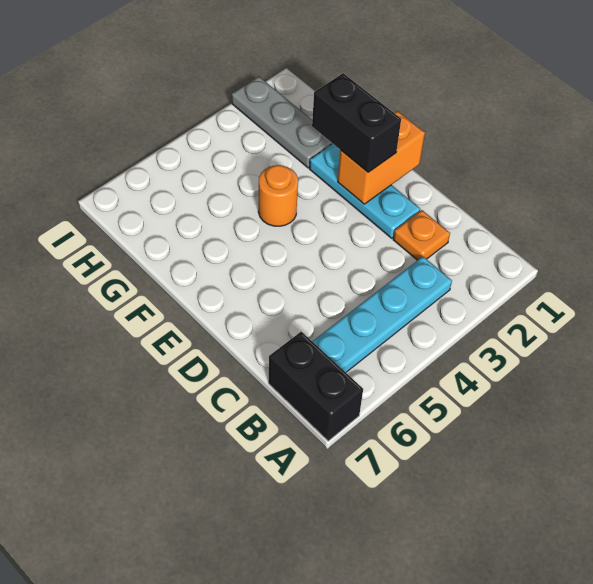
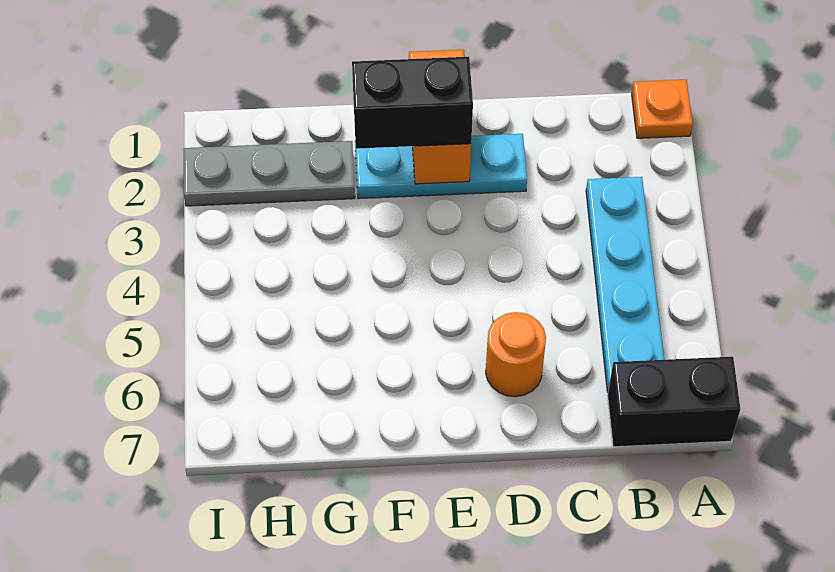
orange 1x1 plate [393,210,450,260] -> orange 1x1 plate moved to [632,80,693,138]
orange 1x1 round brick [258,165,298,226] -> orange 1x1 round brick moved to [486,312,546,397]

